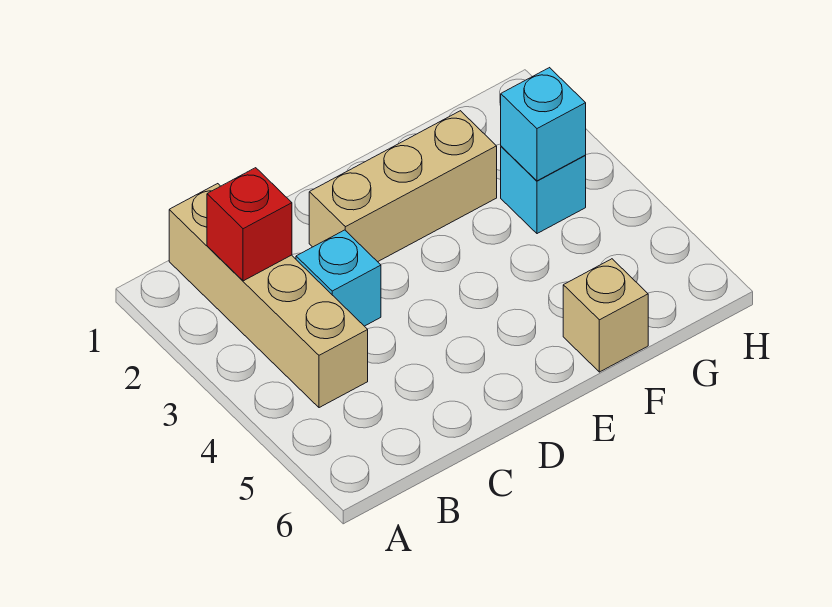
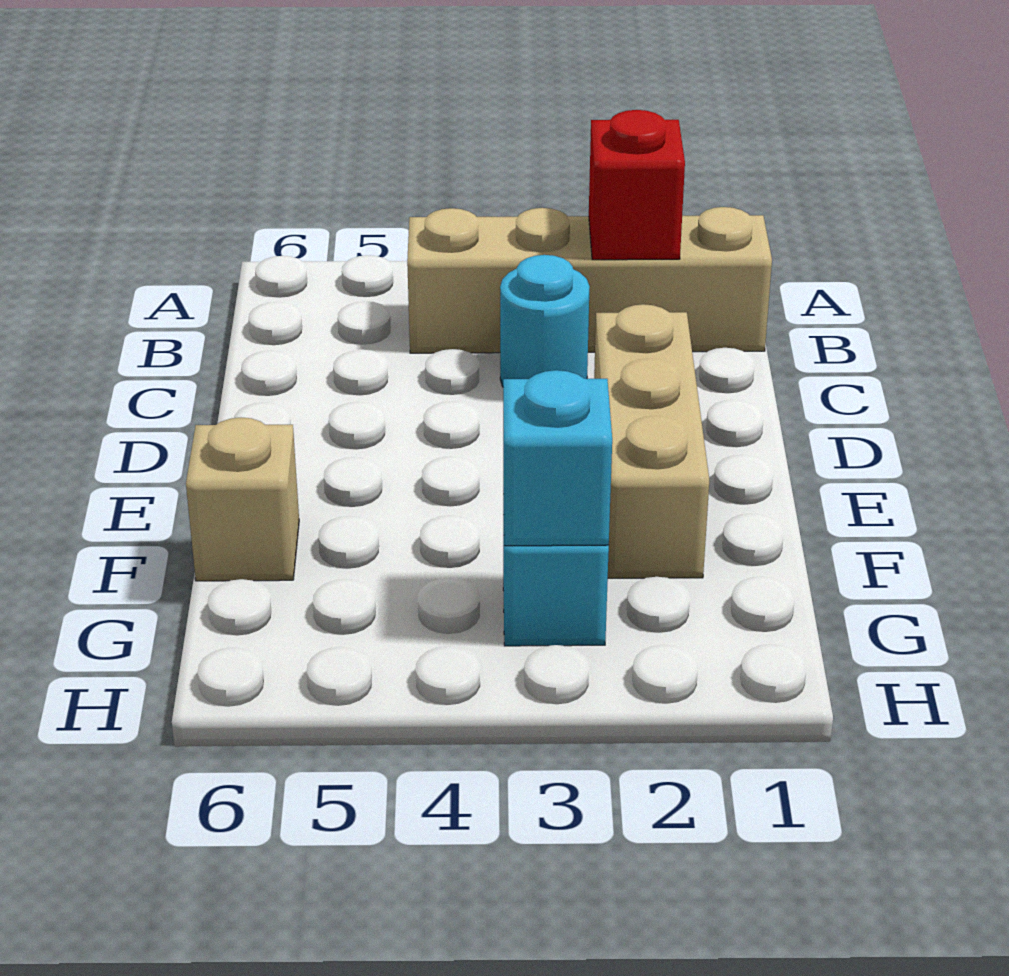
cyan 1x1 brick [296,230,381,326] -> cyan 1x1 round brick [500,255,589,387]

